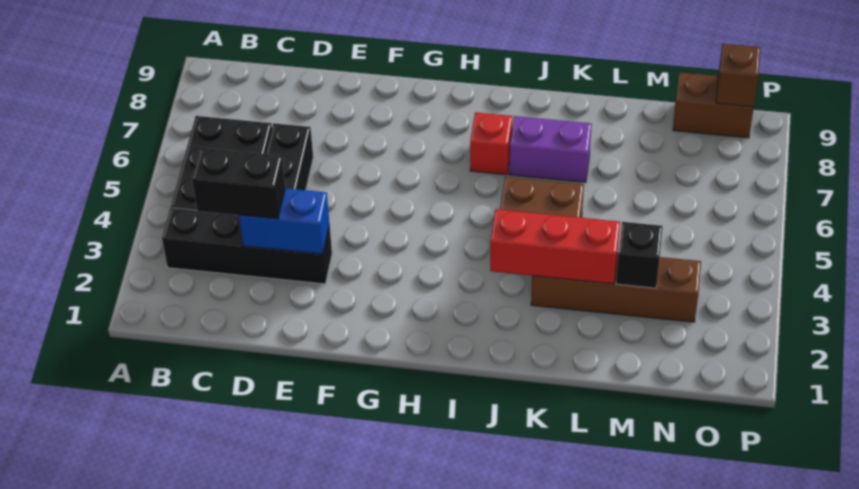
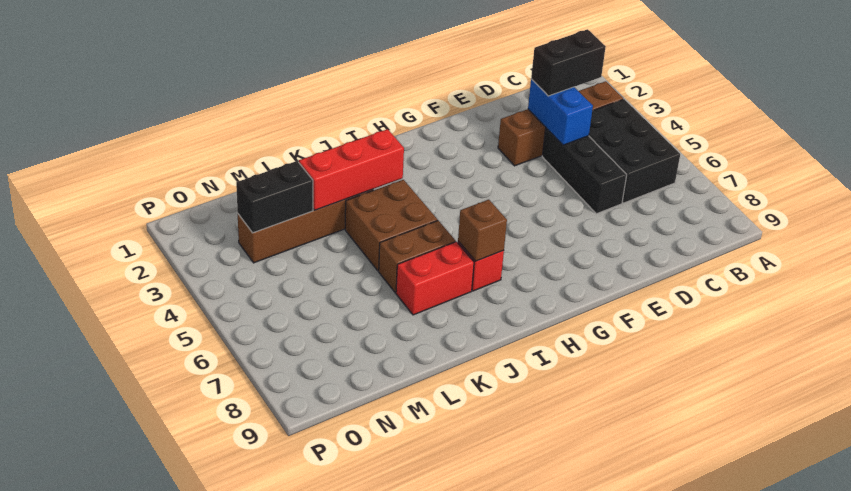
black 1x4 brick [162,208,332,284] -> brown 1x4 brick [498,81,623,166]
blue 1x2 brick [239,188,329,254] -> blue 1x2 brick turned to [528,79,593,145]
purple 1x2 brick [509,116,592,182] -> red 1x2 brick [396,242,474,315]
black 1x1 brick [616,222,663,288] -> black 1x2 brick [236,161,313,233]
brown 1x2 brick [673,72,754,138] -> brown 1x2 brick moved to [379,221,456,293]
brown 1x1 brick [716,44,760,107] -> brown 1x1 brick moved to [458,200,507,261]

